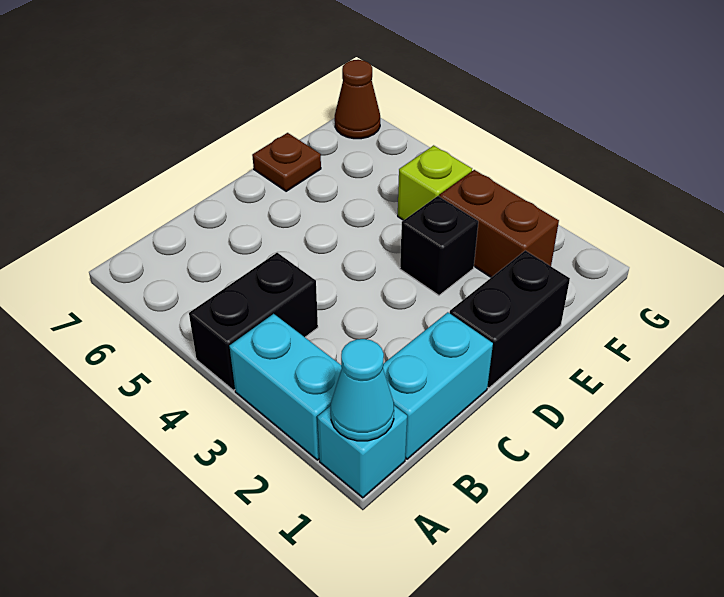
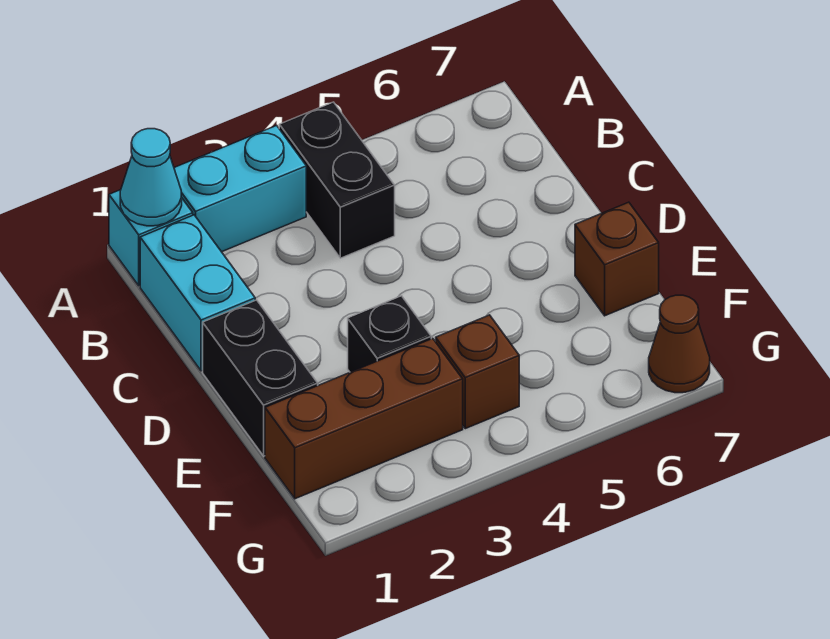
brown 1x1 plate [252,133,321,191] -> brown 1x1 brick [575,202,659,316]
brown 1x2 brick [440,170,559,277] -> brown 1x3 brick [265,338,463,499]
lime 1x1 brick [398,145,472,220] -> brown 1x1 brick [436,315,519,429]

